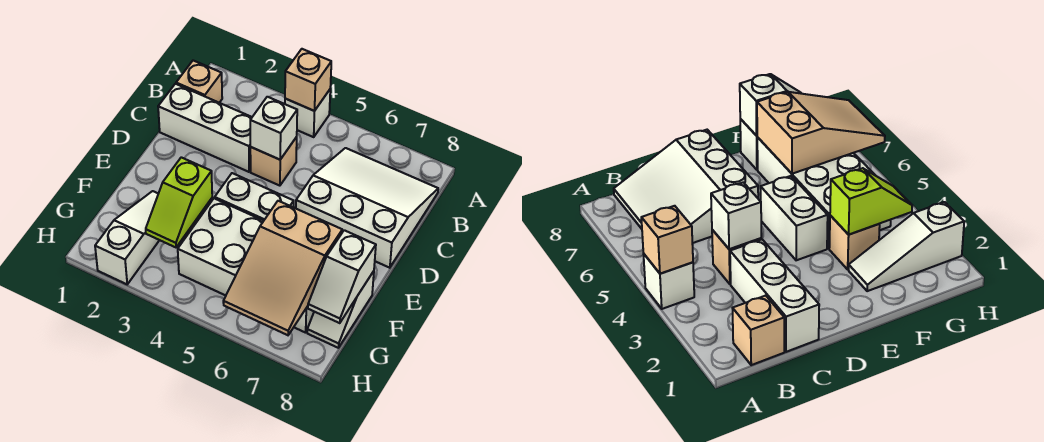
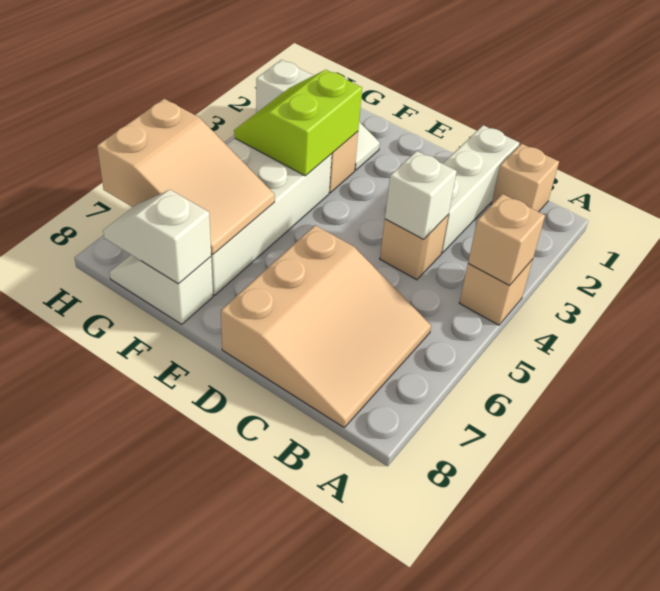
white 1x1 brick [285,90,330,137] -> tan 1x1 brick [459,259,533,325]
white 3x3 slope [296,148,438,268] -> tan 3x3 slope [221,225,431,427]
white 1x2 brick [215,173,294,221] -> none
lime 1x2 slope [146,157,212,247] -> lime 2x2 slope [234,70,362,176]
tan 2x3 slope [223,201,342,335] -> tan 2x3 slope turned to [97,99,275,255]

